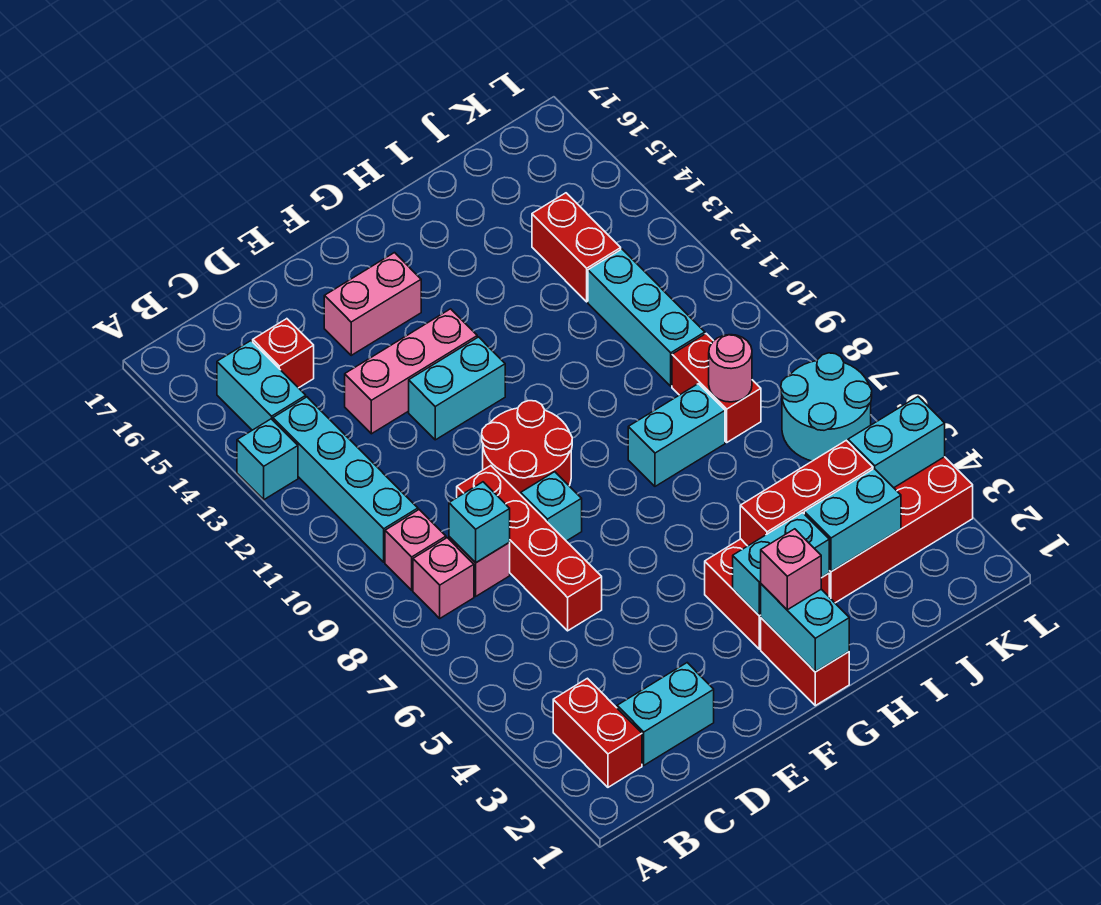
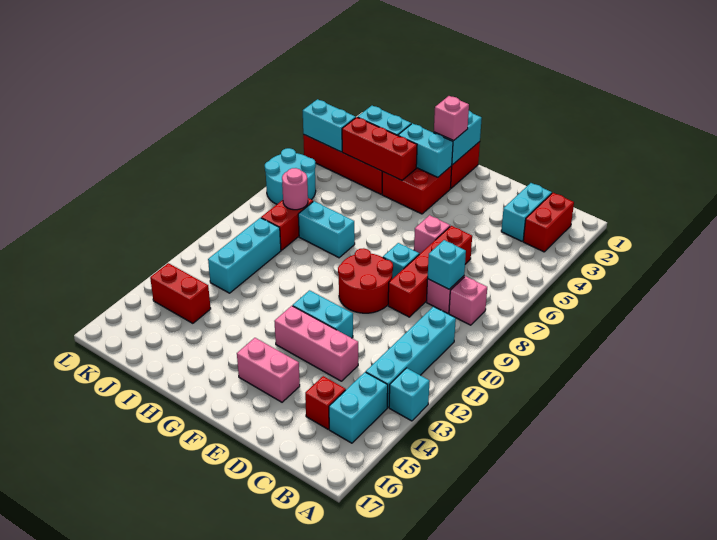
pink 1x1 brick [385,510,446,590] -> pink 1x1 brick moved to [414,215,450,254]
cyan 1x2 brick [617,663,714,765] -> cyan 1x2 brick turned to [501,183,552,241]
red 1x2 brick [532,193,621,302] -> red 1x2 brick turned to [150,263,211,323]

